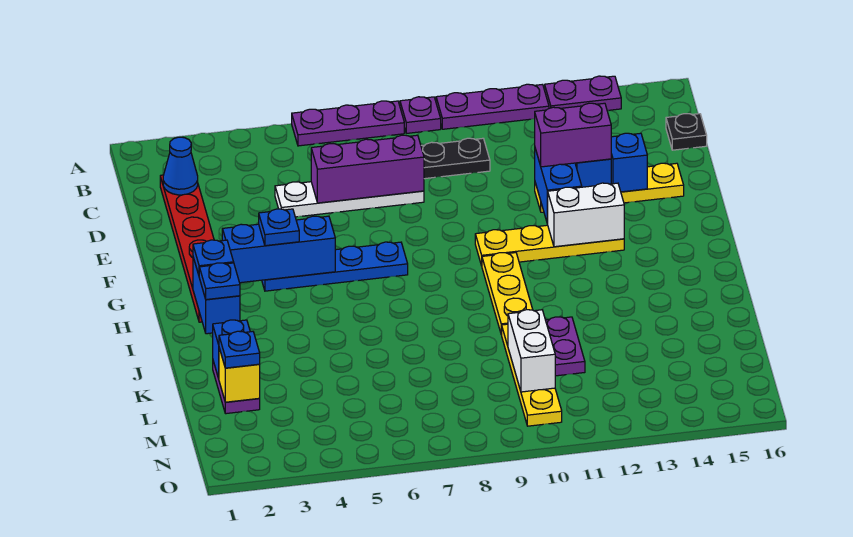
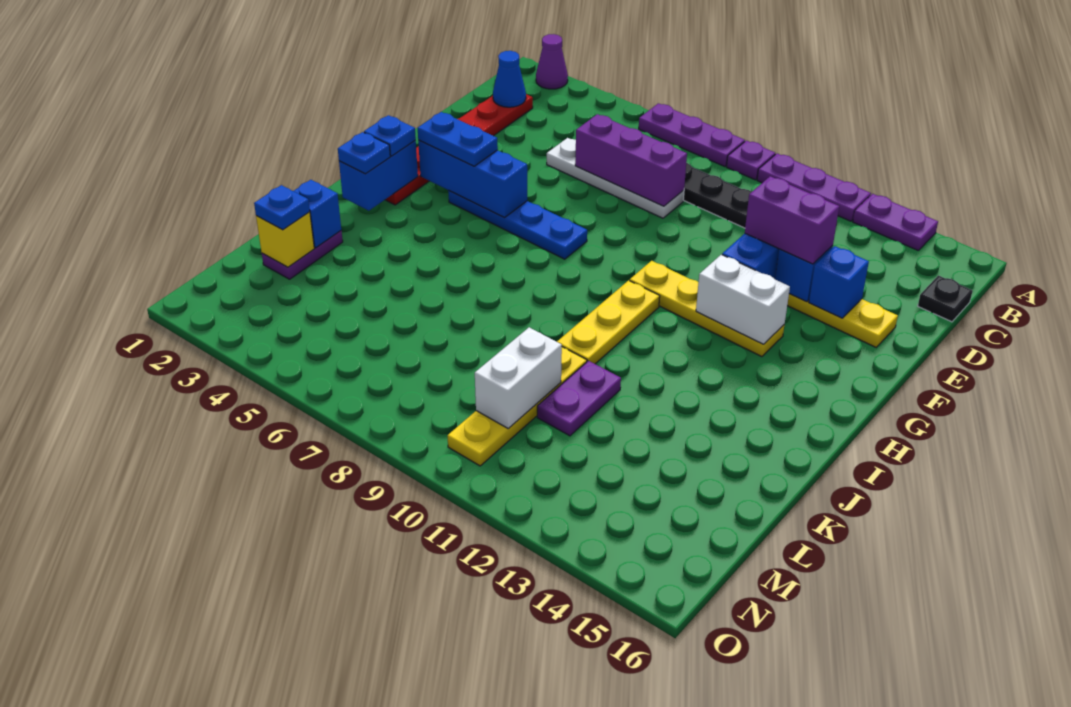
none -> purple 1x1 cone [536,34,568,89]
blue 1x1 plate [259,209,299,246] -> blue 1x2 plate [418,112,498,166]

